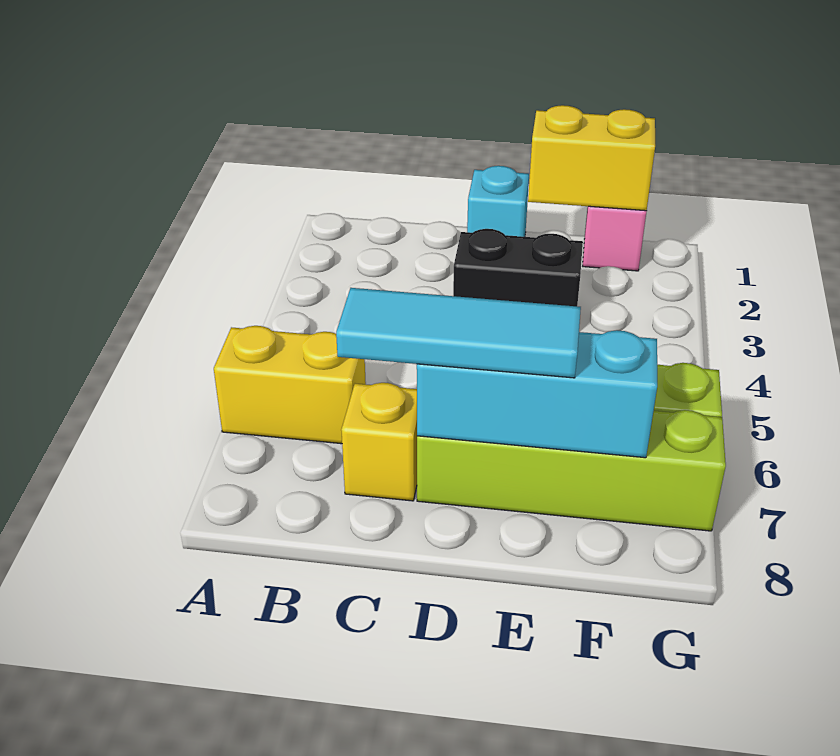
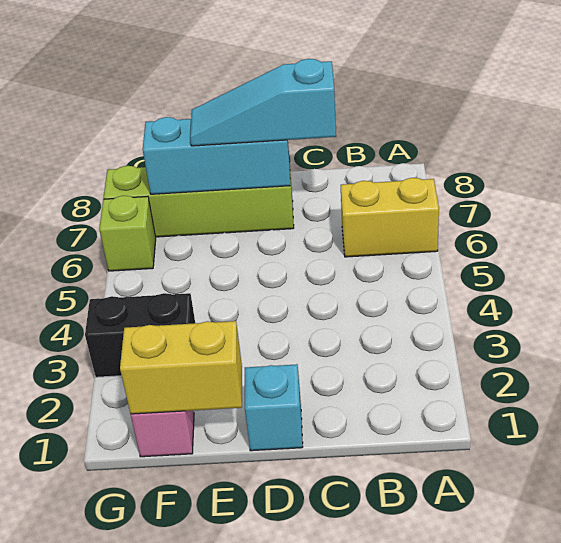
yellow 1x1 brick [341,383,417,501] -> none
cyan 1x3 tile [336,288,581,378] -> cyan 1x3 slope [190,59,336,146]
black 1x2 brick [453,229,583,306] -> black 1x2 brick moved to [85,293,195,377]

